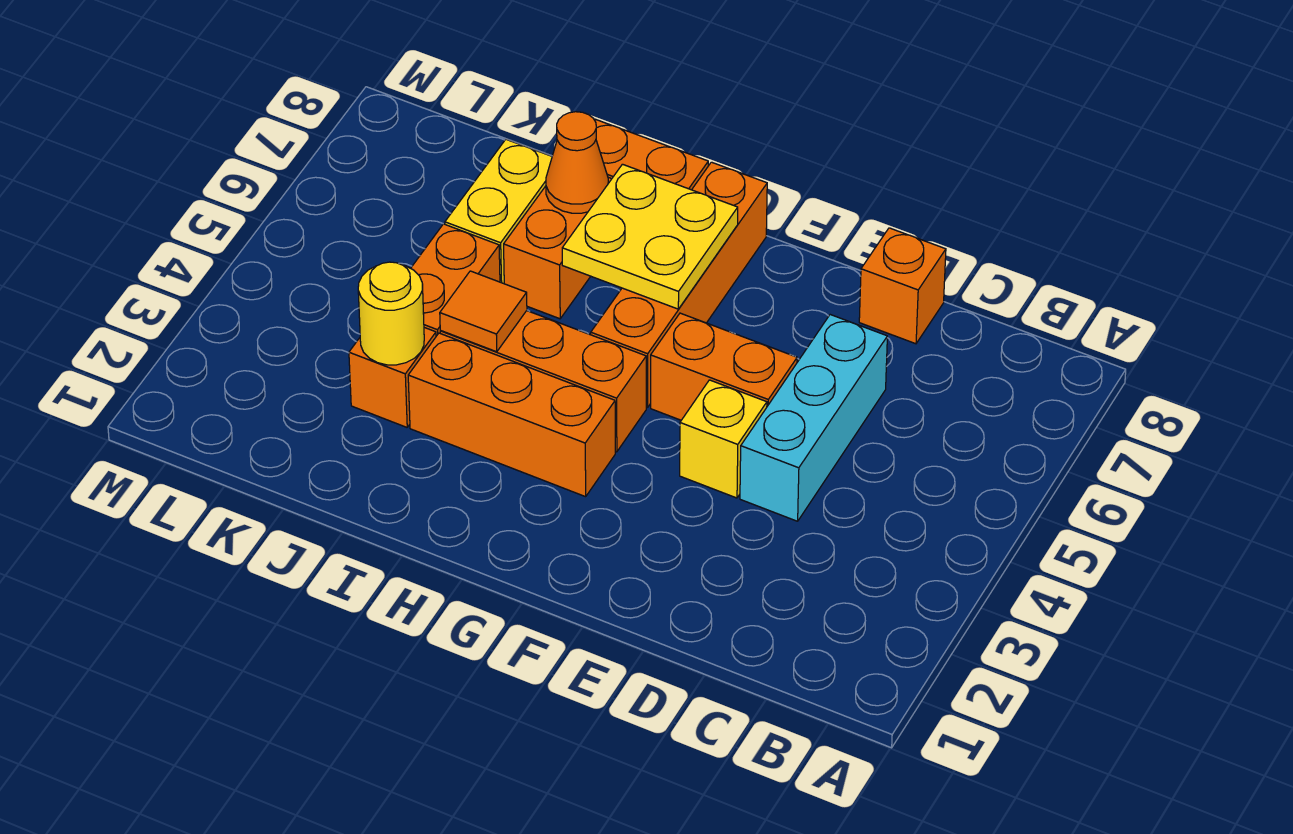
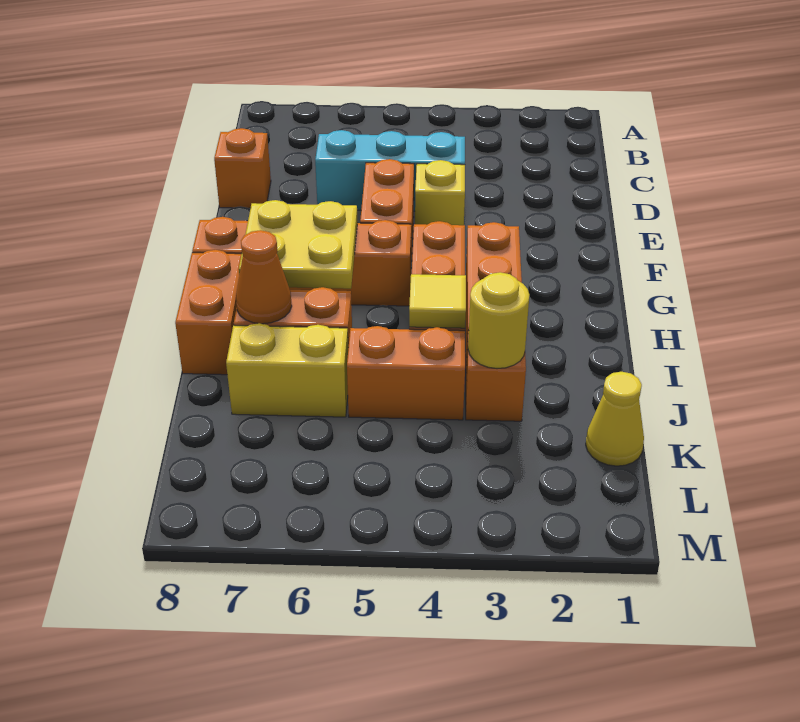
orange 1x1 tile [440,271,527,352] -> yellow 1x1 tile [409,274,466,328]
none -> yellow 1x1 cone [586,372,644,466]

